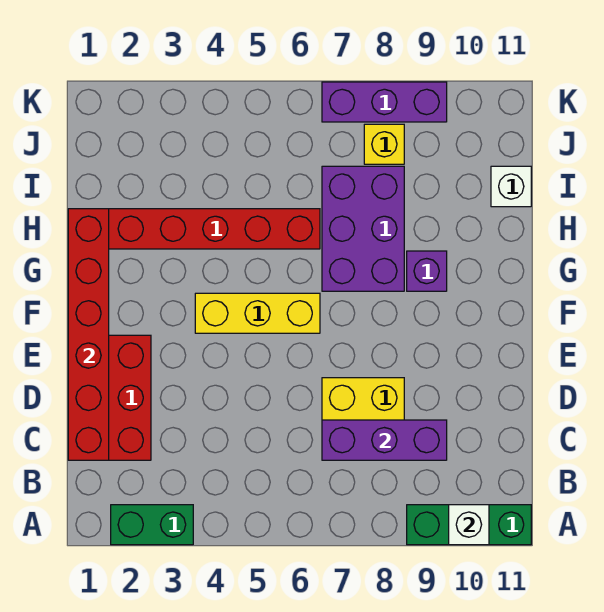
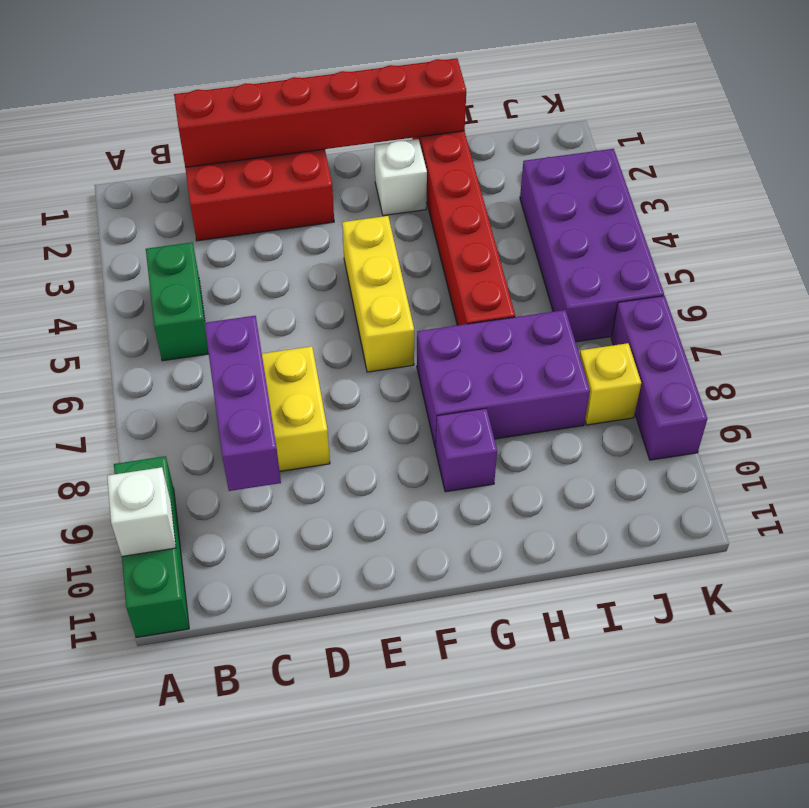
green 1x2 brick [111,505,193,545] -> green 1x2 brick moved to [146,242,209,361]
white 1x1 brick [491,166,531,207] -> white 1x1 brick moved to [374,139,427,216]
none -> purple 2x4 brick [520,149,664,342]

